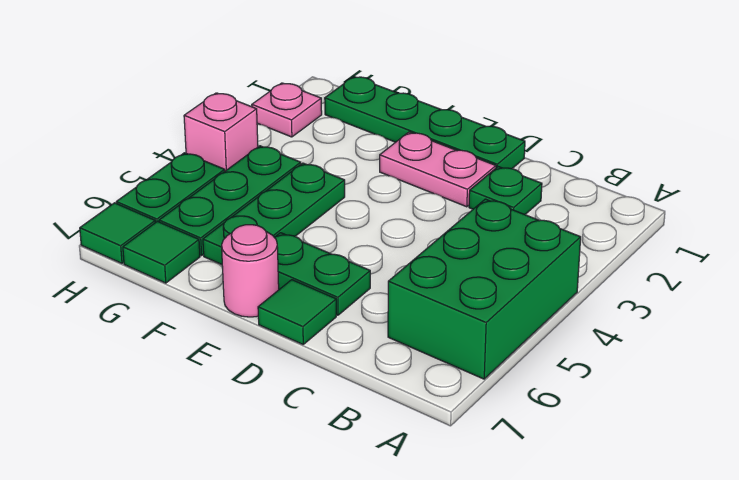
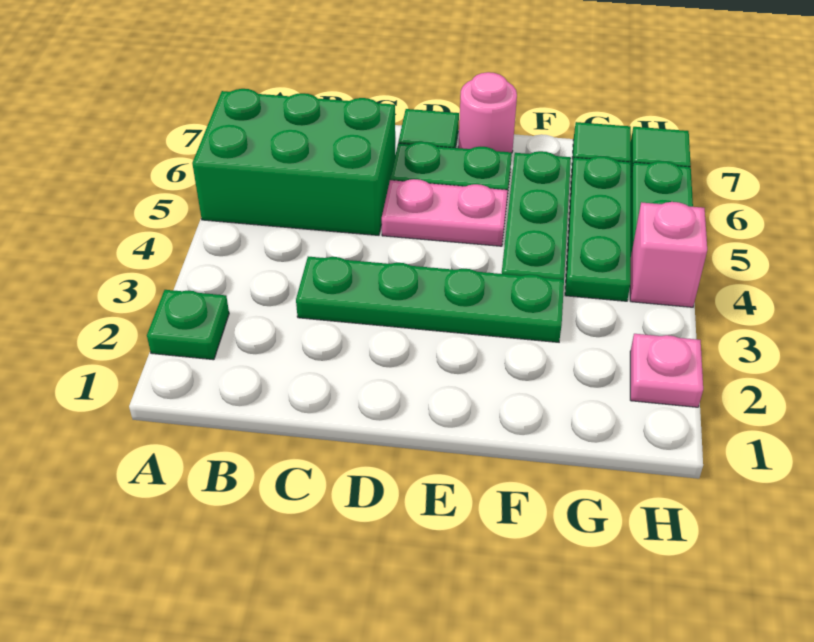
green 2x3 brick [388,199,581,379] -> green 2x3 brick turned to [192,89,395,235]
green 1x1 plate [469,167,542,215] -> green 1x1 plate moved to [147,290,229,360]
green 1x4 plate [325,77,525,169] -> green 1x4 plate moved to [296,257,564,342]
pink 1x2 plate [380,132,496,207] -> pink 1x2 plate moved to [382,179,508,246]

